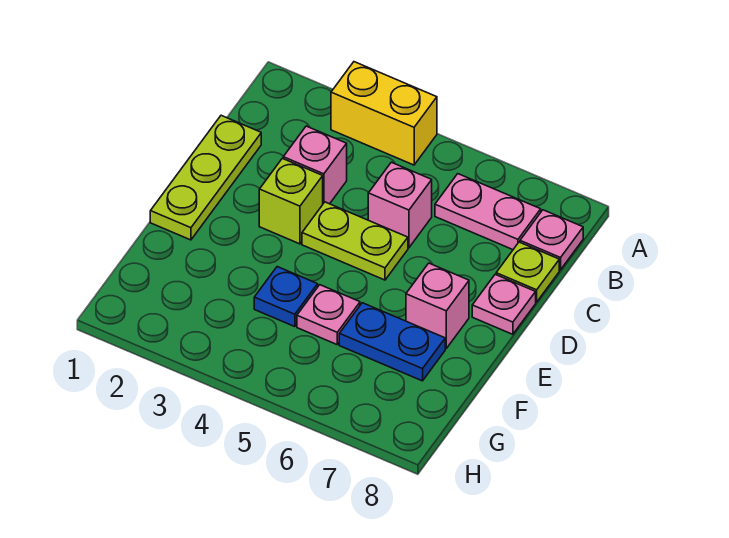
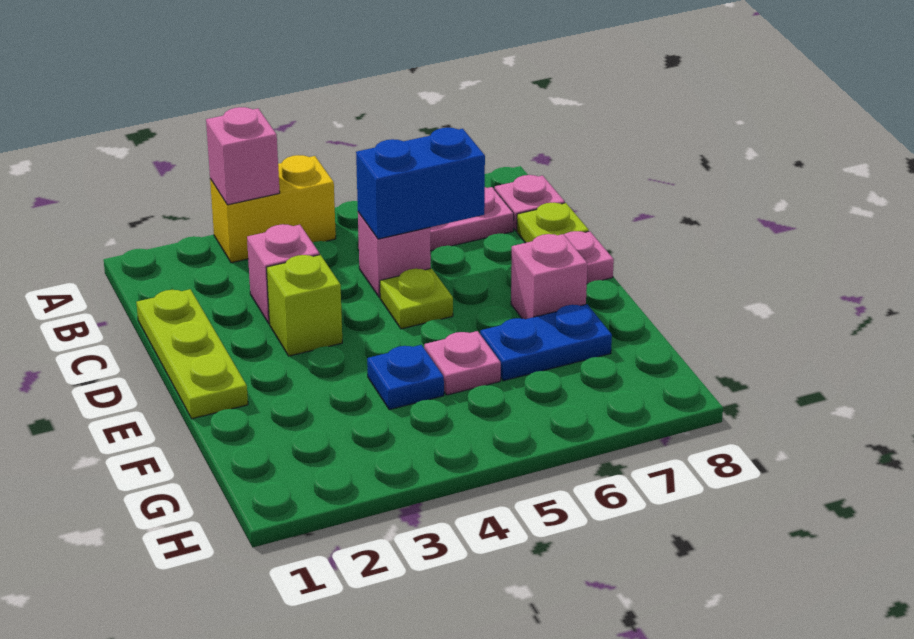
none -> pink 1x1 brick [206,107,280,205]
none -> blue 1x2 brick [356,128,485,239]
lime 1x2 plate [302,202,408,280] -> lime 1x1 plate [380,268,453,329]

